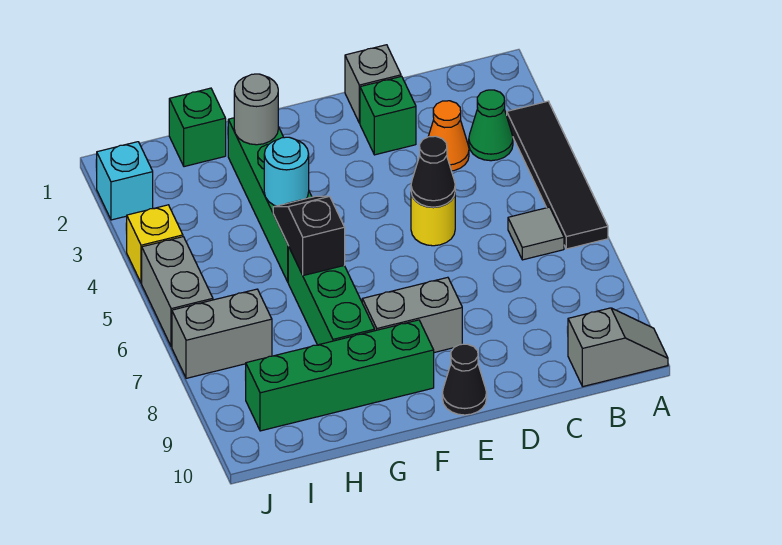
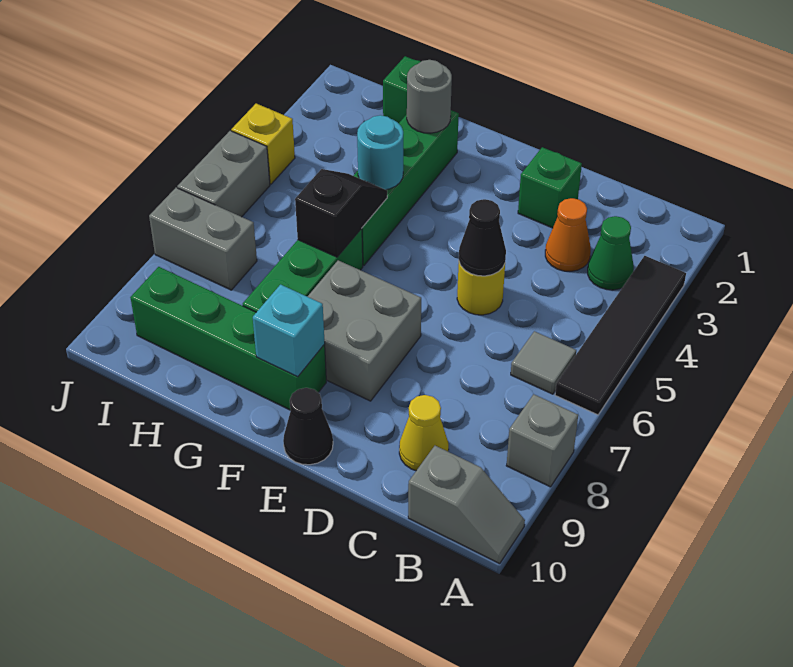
none -> yellow 1x1 cone [399,395,449,471]
grey 1x1 brick [345,45,401,123] -> grey 1x1 brick moved to [506,394,578,487]
grey 1x2 brick [362,277,462,353] -> grey 2x2 brick [307,260,421,401]
cyan 1x1 brick [97,142,153,220] -> cyan 1x1 brick moved to [253,285,325,377]

